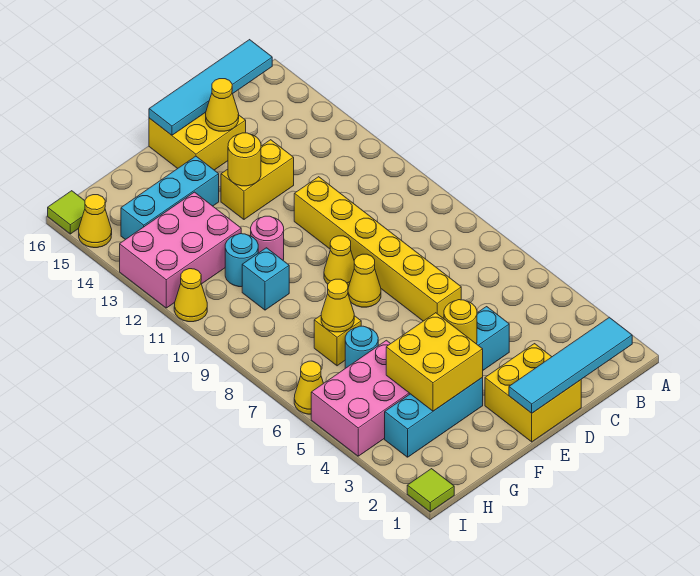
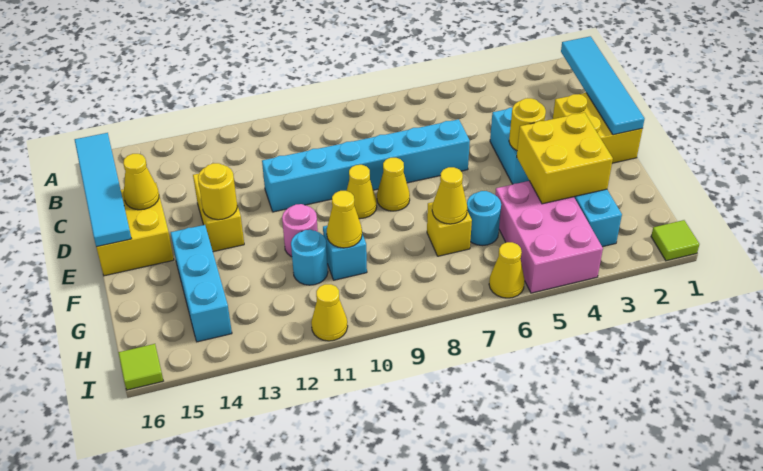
yellow 1x6 brick [294,177,461,321] -> cyan 1x6 brick [262,119,470,212]
pink 2x3 brick [120,192,241,308] -> none
yellow 1x1 cone [79,195,112,248] -> yellow 1x1 cone moved to [327,191,362,248]

